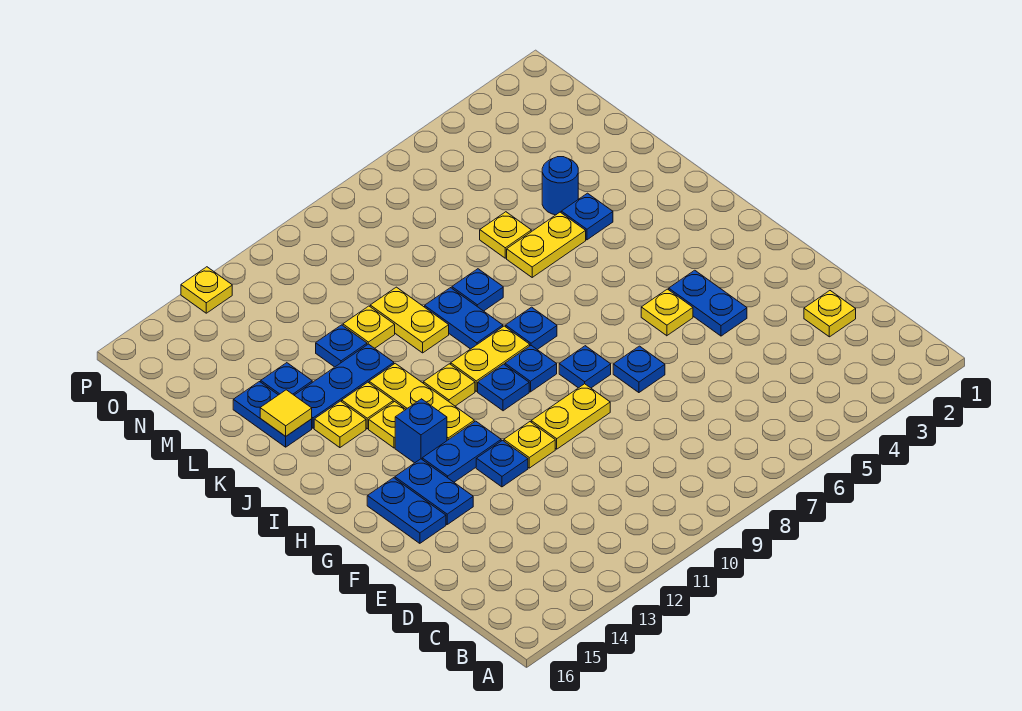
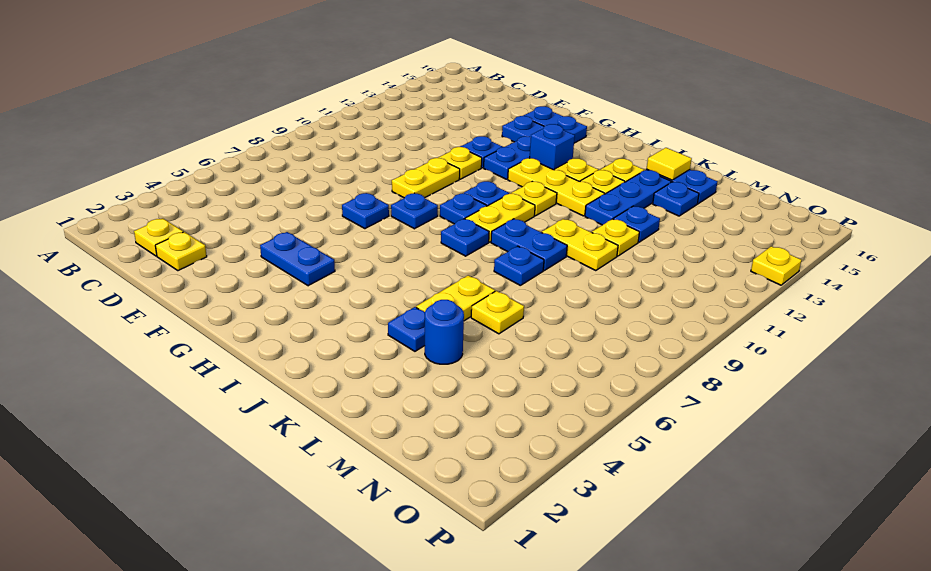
yellow 1x1 plate [641,289,693,336] -> yellow 1x1 plate moved to [134,218,183,256]

